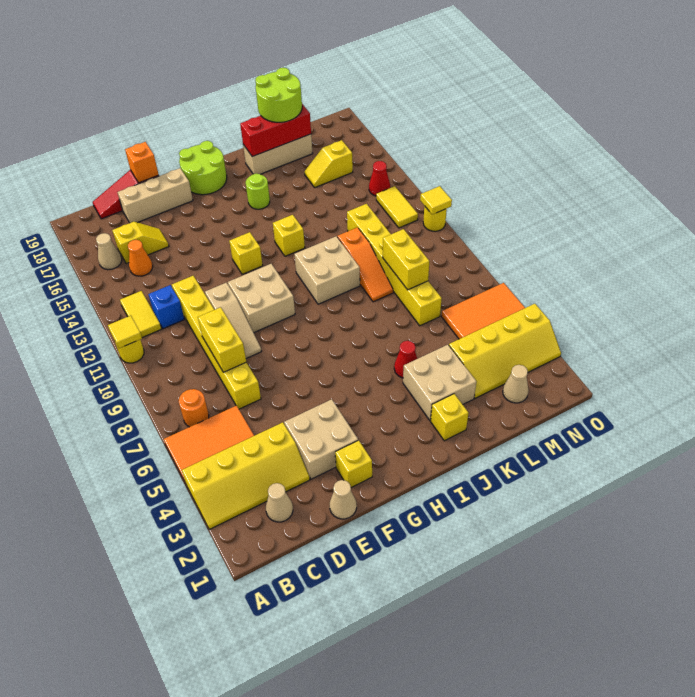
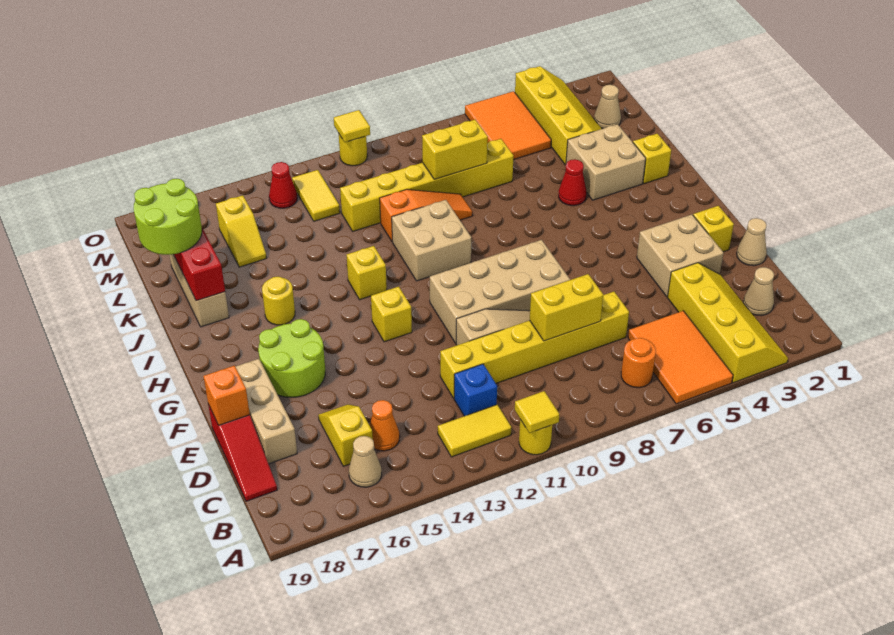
tan 2x2 brick [228,264,295,333] -> tan 2x4 brick [430,240,570,343]
lime 2x2 round brick [179,141,227,195] -> lime 2x2 round brick moved to [258,319,325,397]
lime 1x1 round brick [246,174,270,209] -> yellow 1x1 round brick [262,277,295,325]
yellow 1x2 tile [376,186,418,228] -> yellow 1x2 tile turned to [292,170,340,221]

